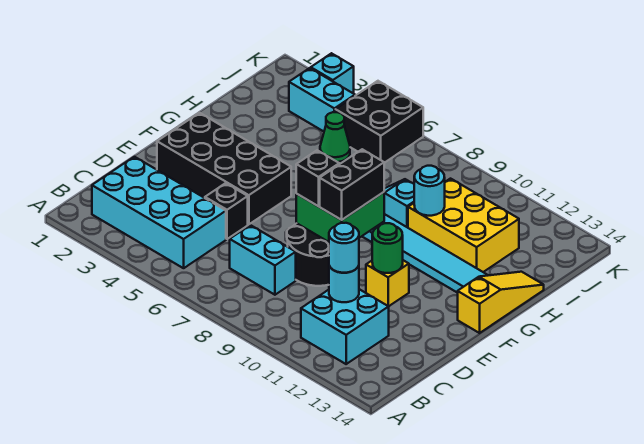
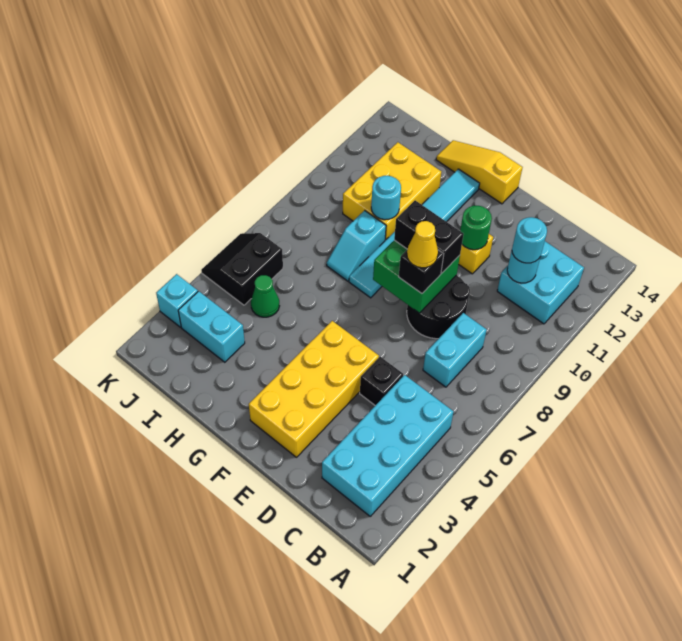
black 2x4 brick [157,113,291,224] -> yellow 2x4 brick [249,321,379,457]
none -> yellow 1x1 cone [407,221,438,268]
cyan 1x2 brick [289,68,355,131] -> cyan 1x2 brick turned to [178,291,245,362]
black 2x2 brick [335,81,423,163] -> black 2x2 slope [201,233,283,305]

